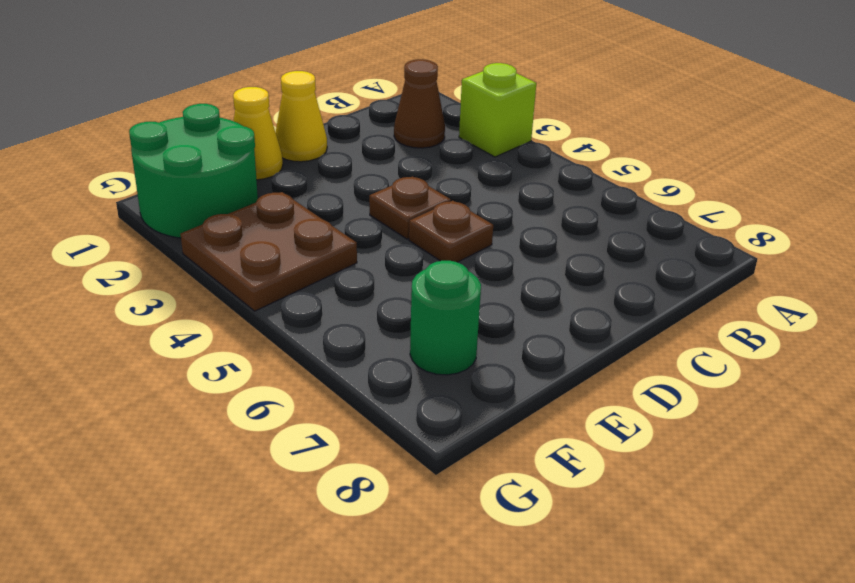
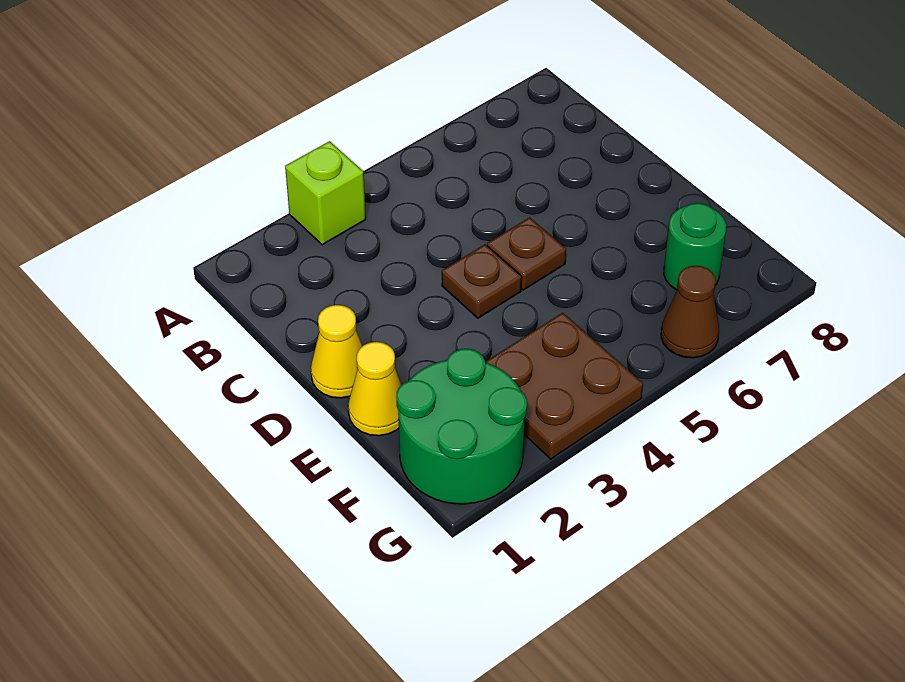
brown 1x1 cone [394,59,445,148] -> brown 1x1 cone moved to [661,266,719,358]

